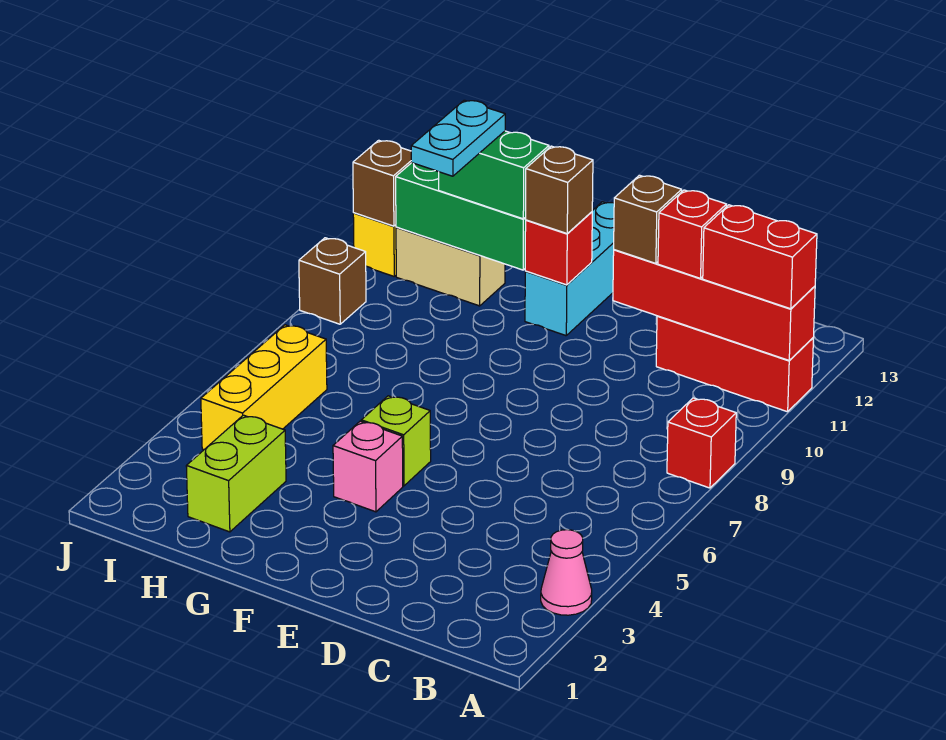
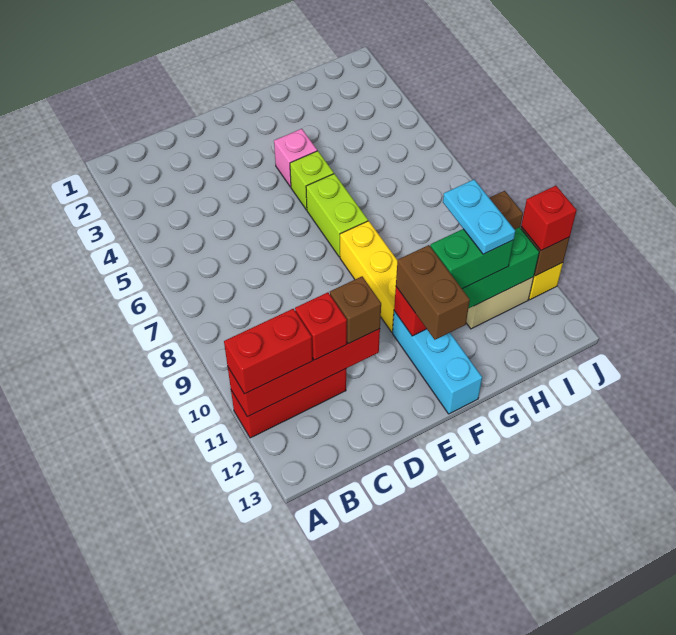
pink 1x1 cone [541,530,592,615] -> none
red 1x1 brick [667,398,736,488] -> red 1x1 brick moved to [521,186,577,250]
brown 1x1 brick [525,146,593,234] -> brown 1x2 brick [396,245,470,340]
lime 1x2 brick [186,415,286,532] -> lime 1x2 brick moved to [306,174,368,257]
yellow 1x3 brick [201,325,327,450] -> yellow 1x3 brick moved to [340,221,398,332]

